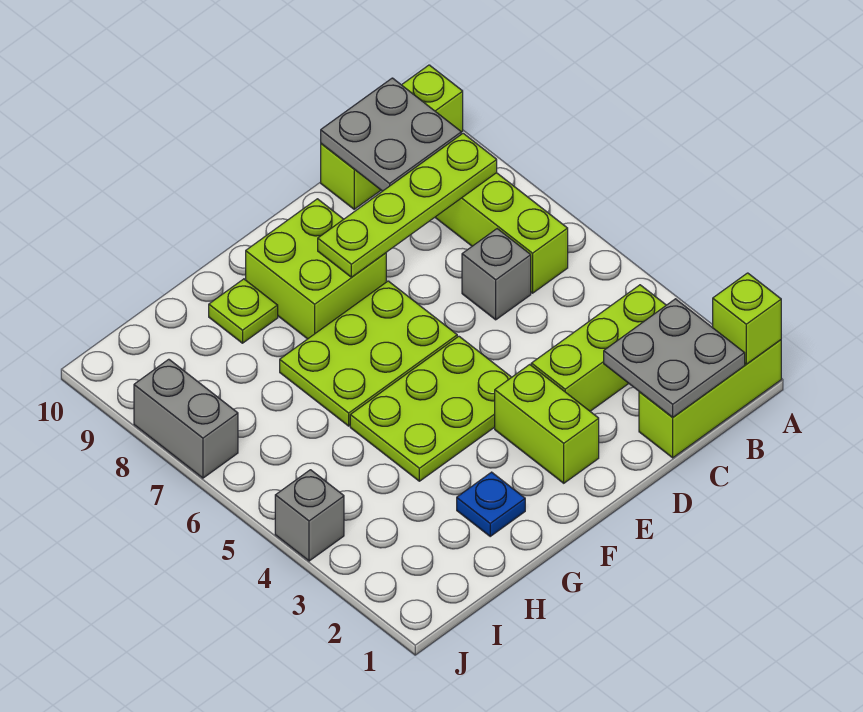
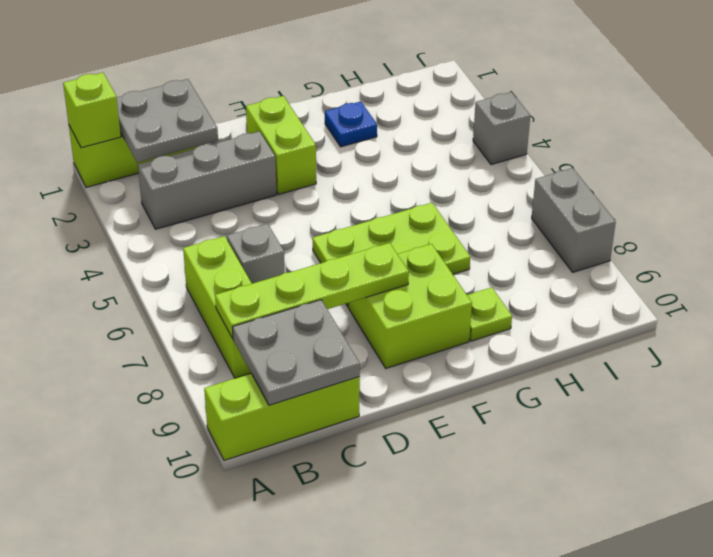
lime 1x3 brick [531,285,666,411] -> grey 1x3 brick [138,131,276,229]
lime 2x3 plate [350,336,512,481] -> none

